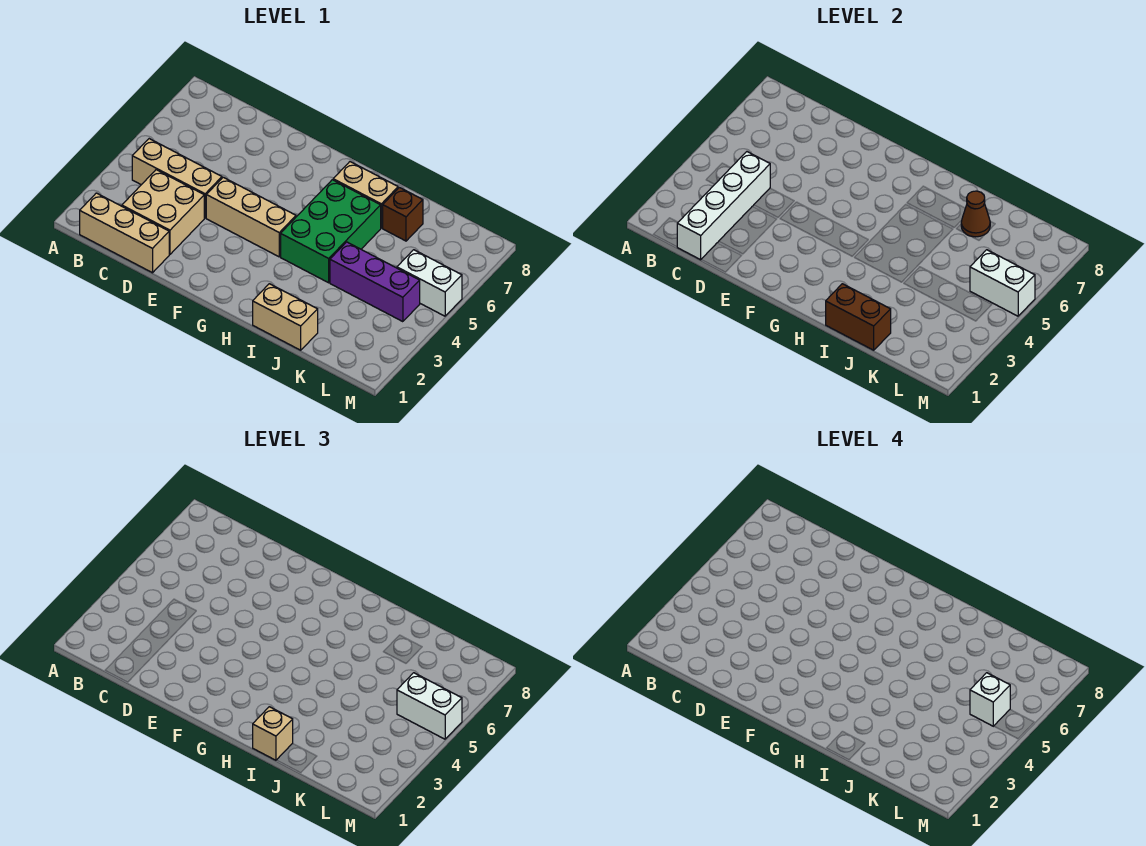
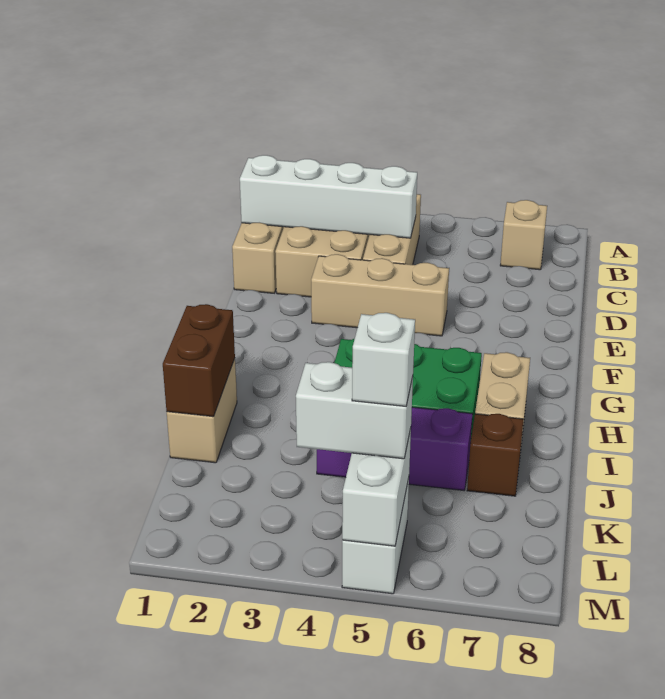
tan 1x3 brick [206,177,296,257] -> tan 1x3 brick turned to [311,254,449,336]
tan 1x1 brick [253,707,293,760] -> tan 1x1 brick moved to [500,200,547,270]
purple 1x3 brick [330,242,420,322] -> purple 1x3 brick turned to [317,407,472,490]
brown 1x1 cone [961,191,990,237] -> none
white 1x2 brick [397,673,462,739] -> white 1x2 brick turned to [296,362,413,459]

